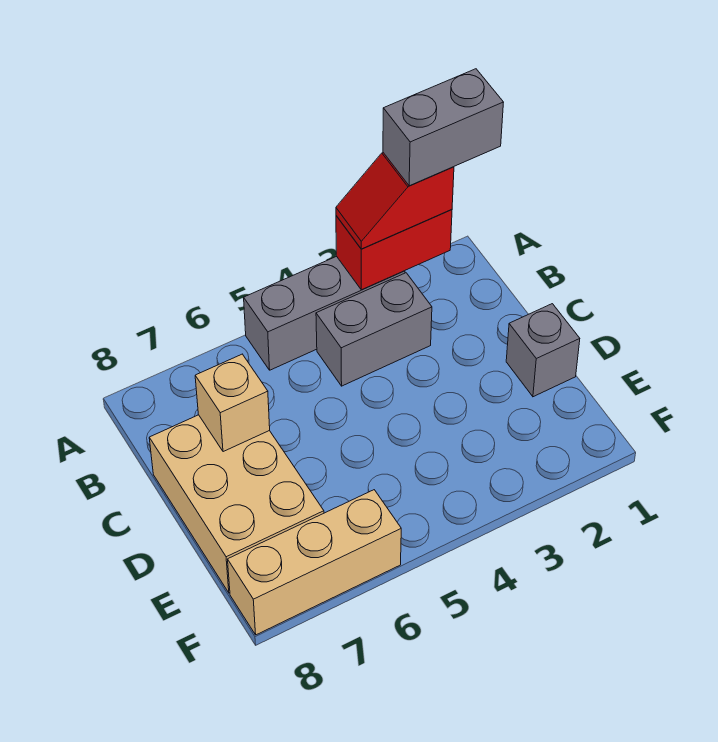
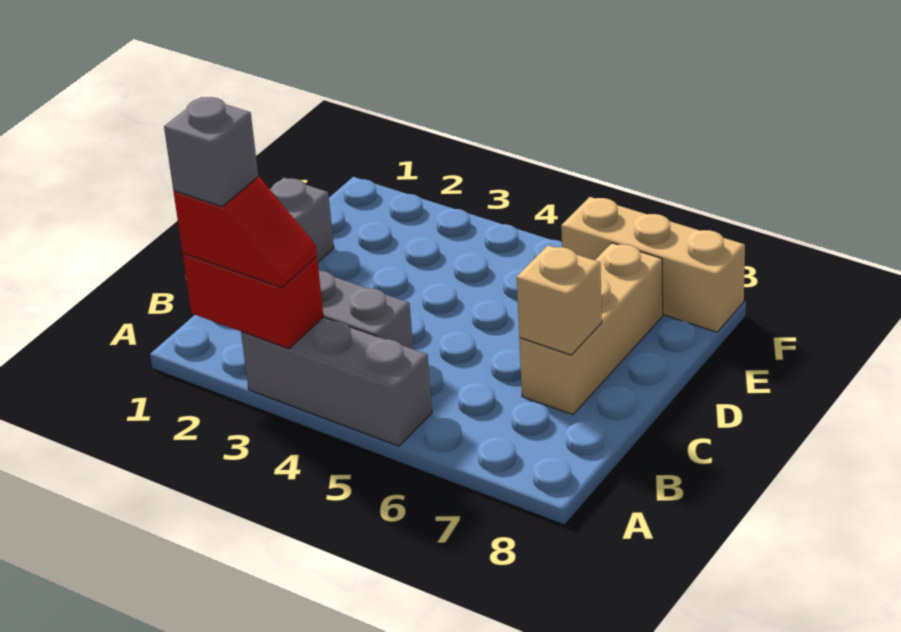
grey 1x2 brick [383,69,504,186] -> grey 1x1 brick [164,97,258,207]
tan 2x3 brick [149,415,324,593] -> tan 1x3 brick [519,243,663,415]

